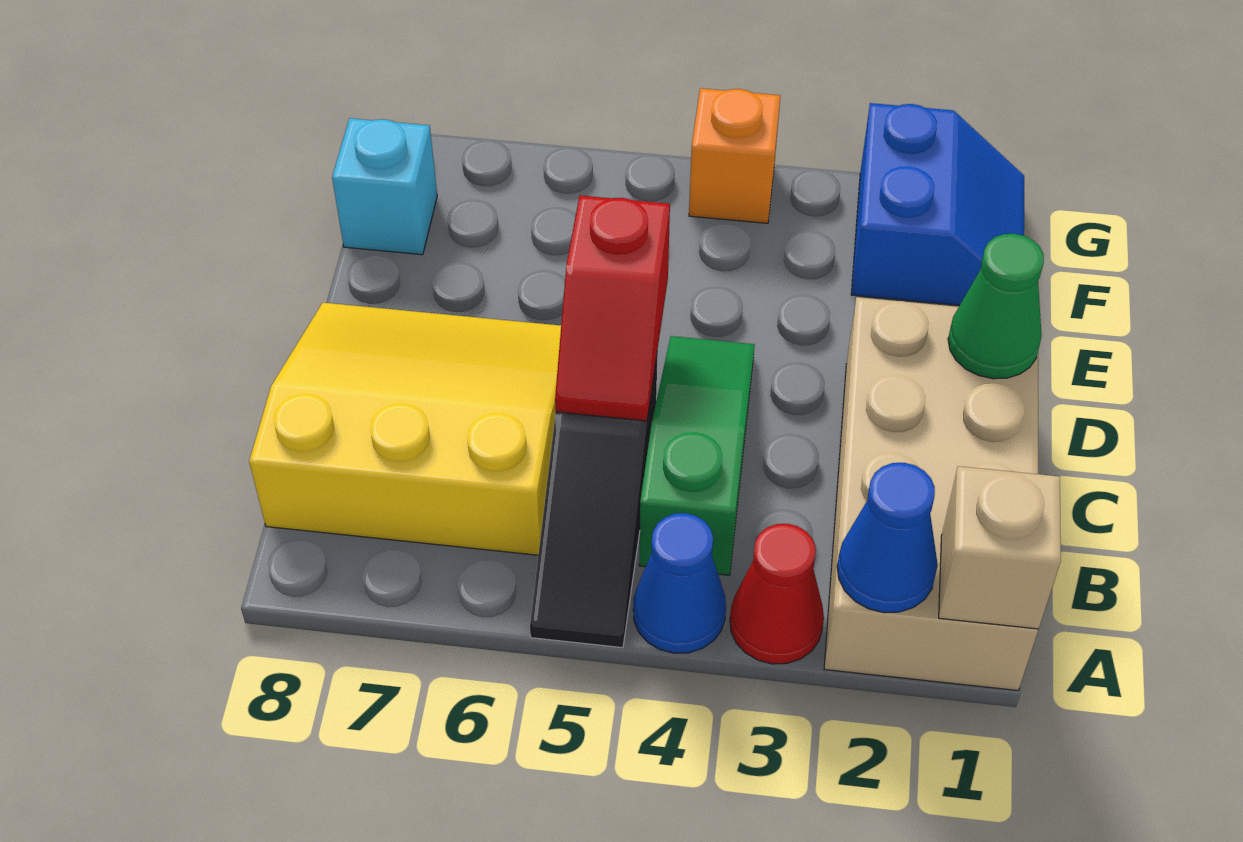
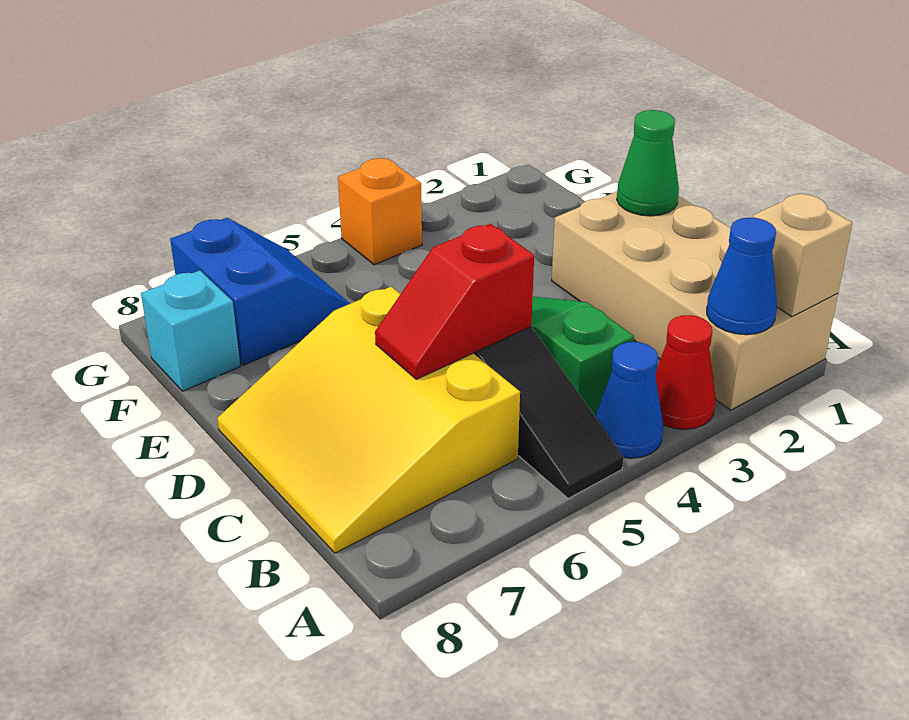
yellow 3x3 slope [249,303,561,555] -> yellow 3x3 slope turned to [217,287,520,553]
red 1x2 slope [555,195,670,421] -> red 1x2 slope turned to [375,224,534,379]
blue 2x2 slope [851,103,1024,305] -> blue 2x2 slope moved to [170,218,350,365]

